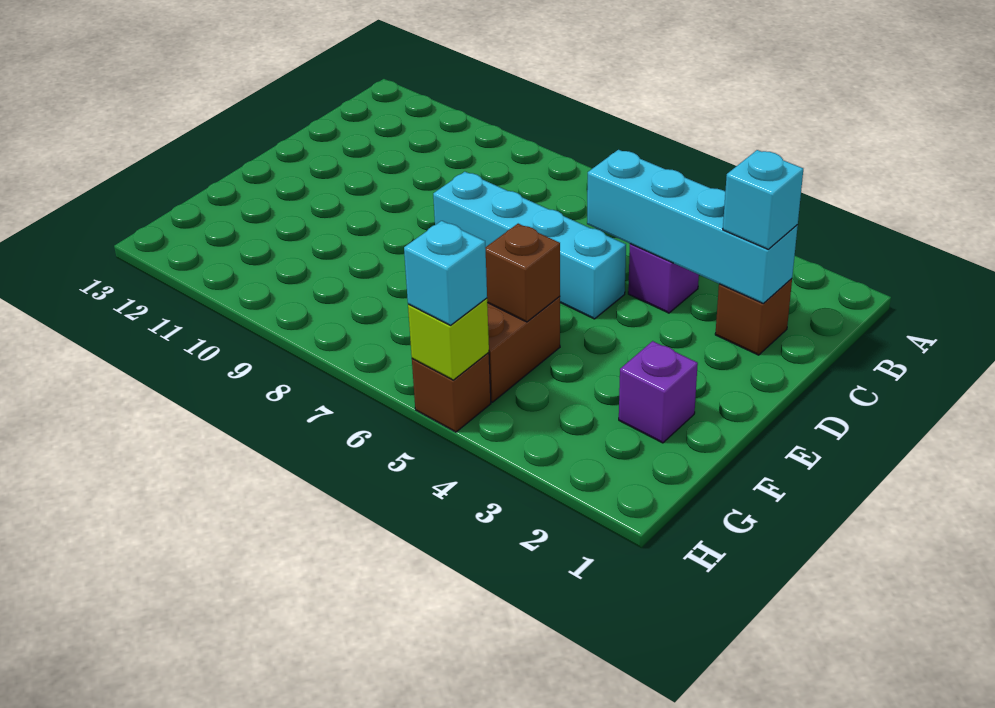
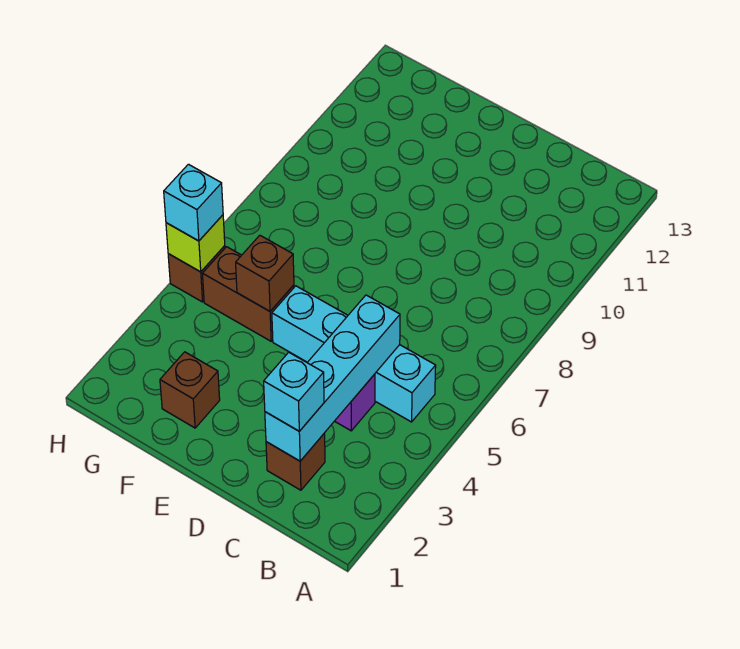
cyan 1x4 brick [433,172,626,319] -> cyan 1x4 brick turned to [272,286,436,422]
purple 1x1 brick [619,341,698,443] -> brown 1x1 brick [160,352,220,428]

